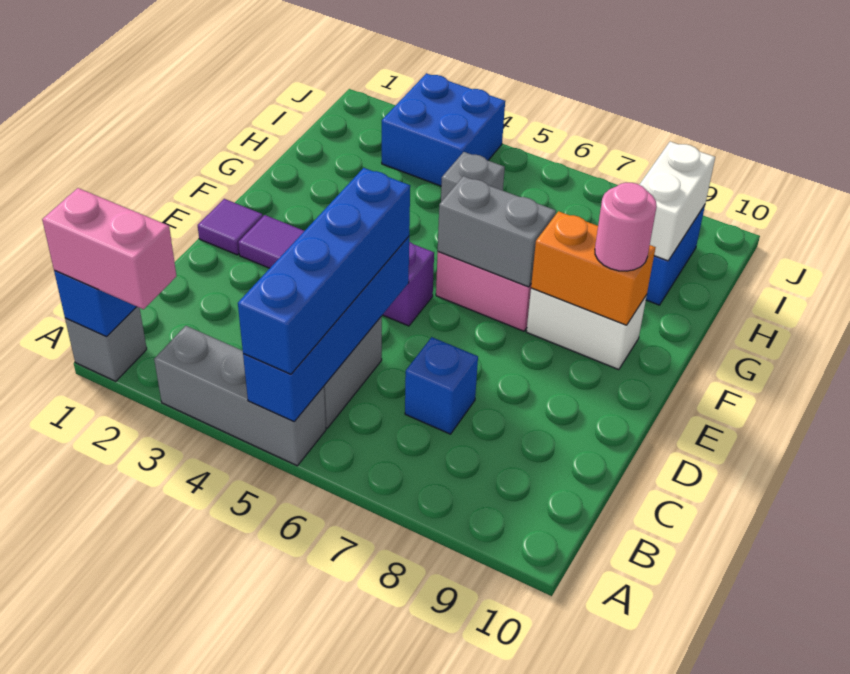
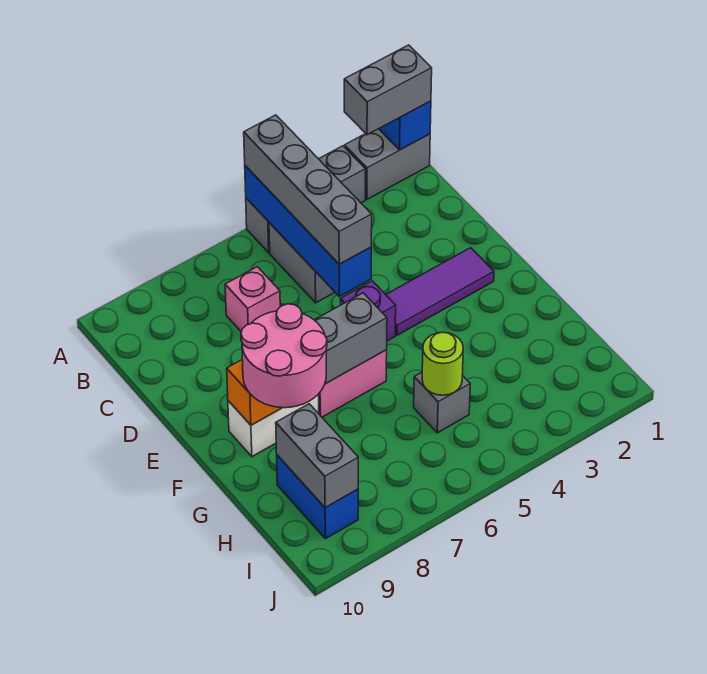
grey 1x1 brick [65,307,147,381] -> grey 1x2 brick [345,129,430,199]
pink 1x2 brick [42,188,176,309] -> grey 1x2 brick [344,45,432,135]
blue 1x4 brick [238,168,410,374] -> grey 1x4 brick [244,115,372,264]
blue 1x1 brick [405,337,478,434] -> pink 1x1 brick [225,267,280,332]
purple 1x1 tile [198,199,263,255] -> none
pink 1x1 round brick [595,183,657,271] -> pink 2x2 round brick [241,304,327,408]
none -> lime 1x1 round brick [422,332,463,395]
white 1x2 brick [639,142,715,261] -> grey 1x2 brick [276,404,358,508]
blue 2x2 brick [382,73,505,186] -> none

